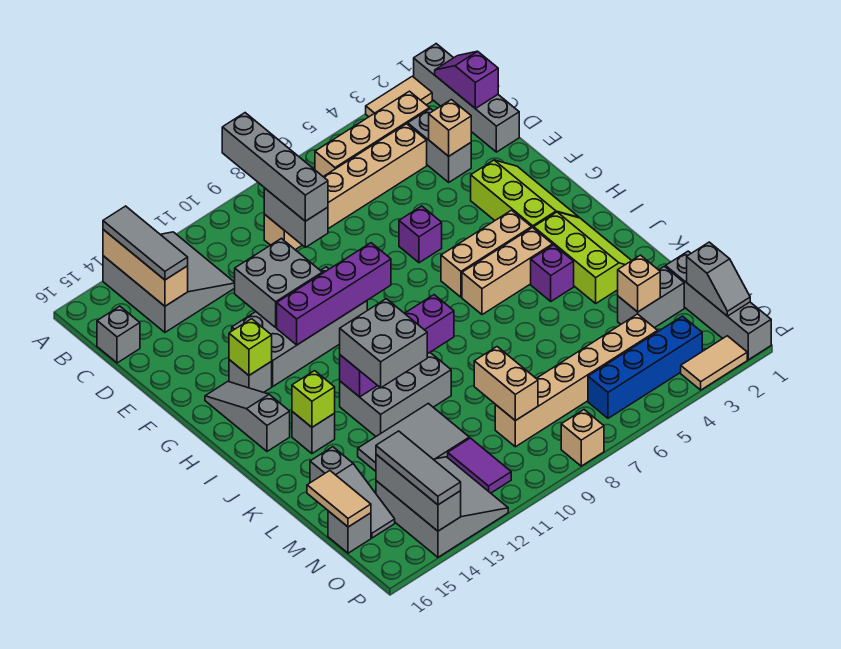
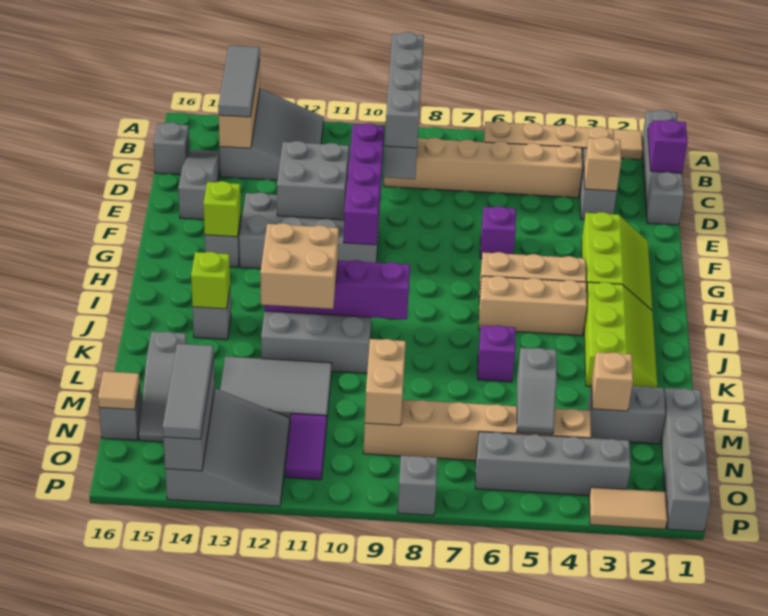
purple 1x4 brick [277,243,391,345] -> purple 1x4 brick turned to [343,123,385,245]
grey 1x3 slope [205,382,290,451] -> grey 1x3 slope moved to [178,150,220,220]
purple 1x1 brick [531,245,574,301] -> purple 1x1 brick moved to [478,325,515,382]
grey 2x2 brick [340,299,427,388] -> tan 2x2 brick [260,223,339,309]
tan 1x2 tile [307,471,371,527] -> tan 1x1 tile [98,371,140,410]
grey 1x2 slope [687,242,750,316] -> grey 1x2 slope moved to [517,348,557,434]
blue 1x4 brick [588,316,702,418] -> grey 1x4 brick [475,432,631,496]
tan 1x1 brick [561,410,604,466] -> grey 1x1 brick [398,455,438,516]

